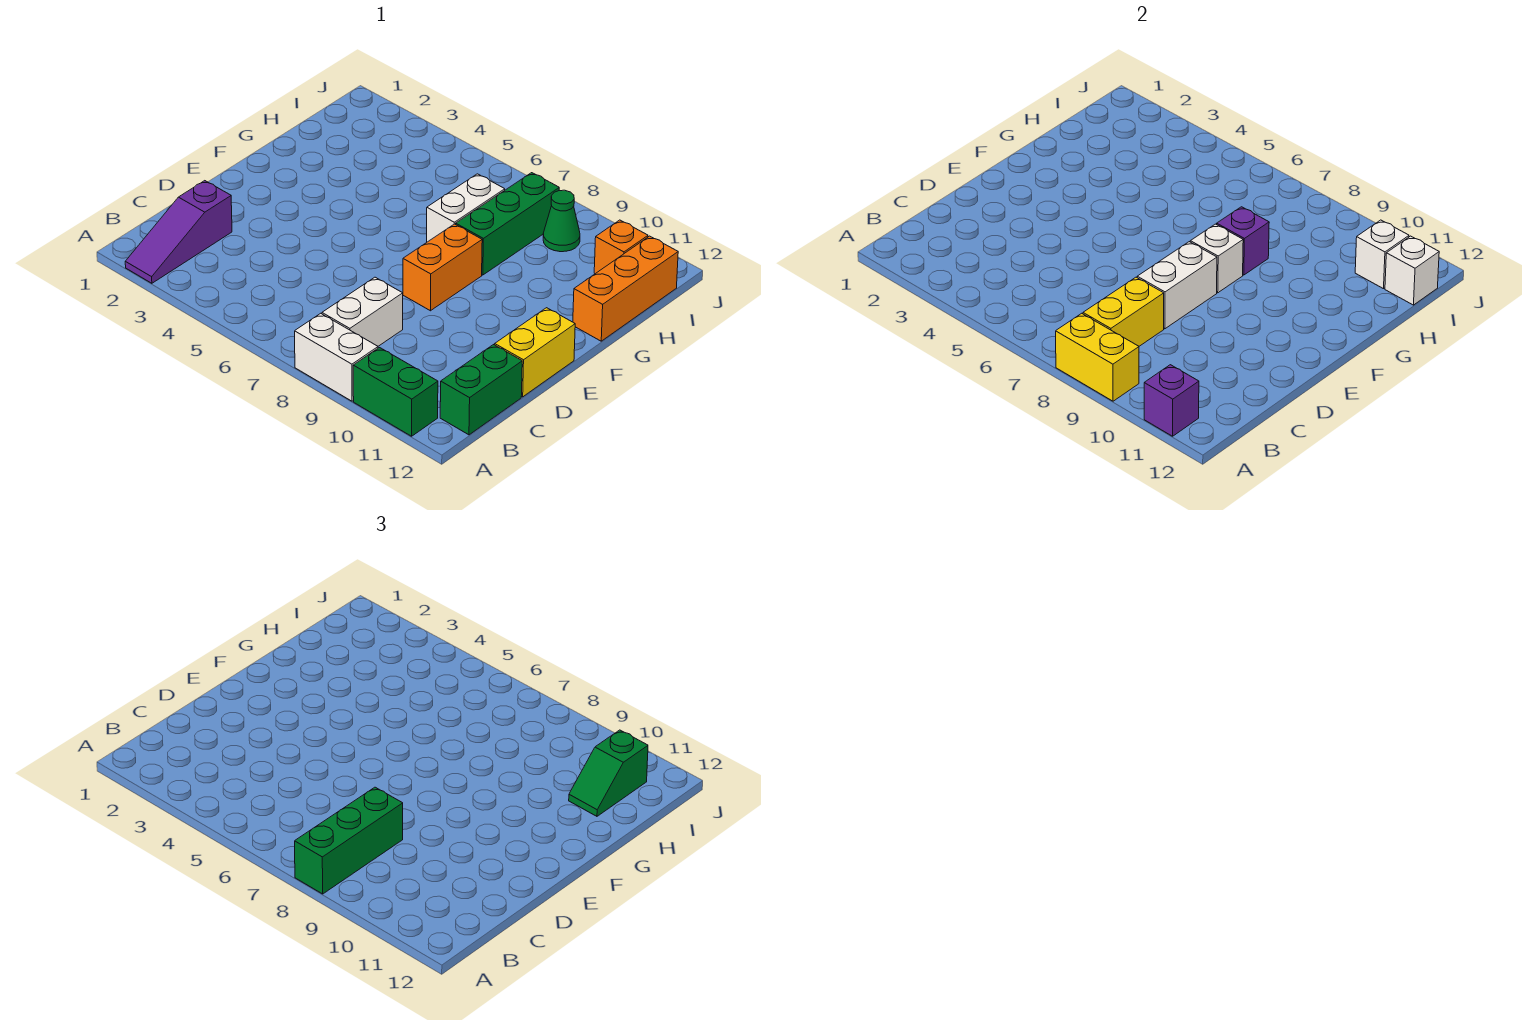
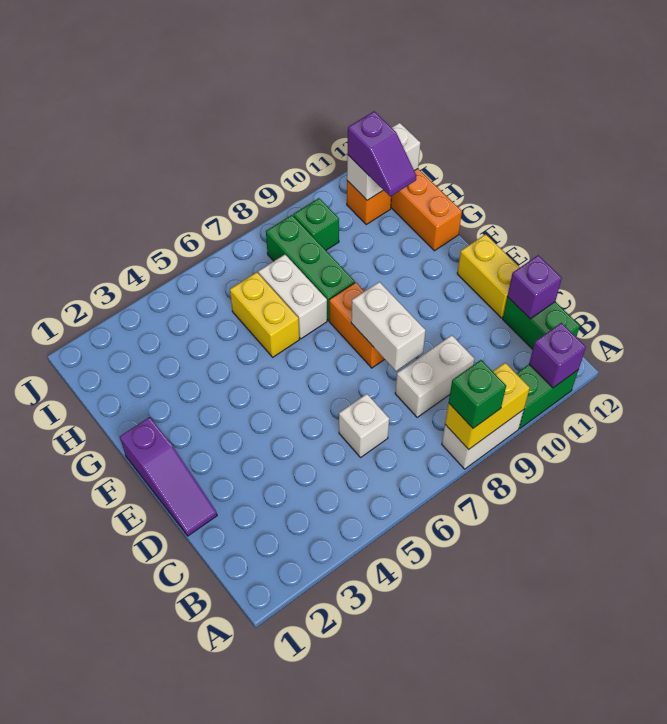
purple 1x3 slope [125,181,232,283] -> purple 1x3 slope moved to [120,417,217,536]
green 1x3 brick [295,787,403,894] -> green 1x1 brick [449,360,506,428]
white 1x2 brick [322,277,403,346] -> white 1x2 brick turned to [395,335,474,417]
yellow 1x2 brick [1083,277,1164,346] -> yellow 1x2 brick moved to [230,272,299,357]
white 1x1 brick [1190,224,1243,293] -> white 1x1 brick moved to [339,394,389,457]
purple 1x1 brick [1217,207,1269,275] -> purple 1x1 brick moved to [507,255,562,319]
green 1x2 slope [569,730,648,816] -> purple 1x2 slope [347,111,416,196]
green 1x1 cone [543,190,580,252] -> green 1x1 brick [293,198,339,250]

